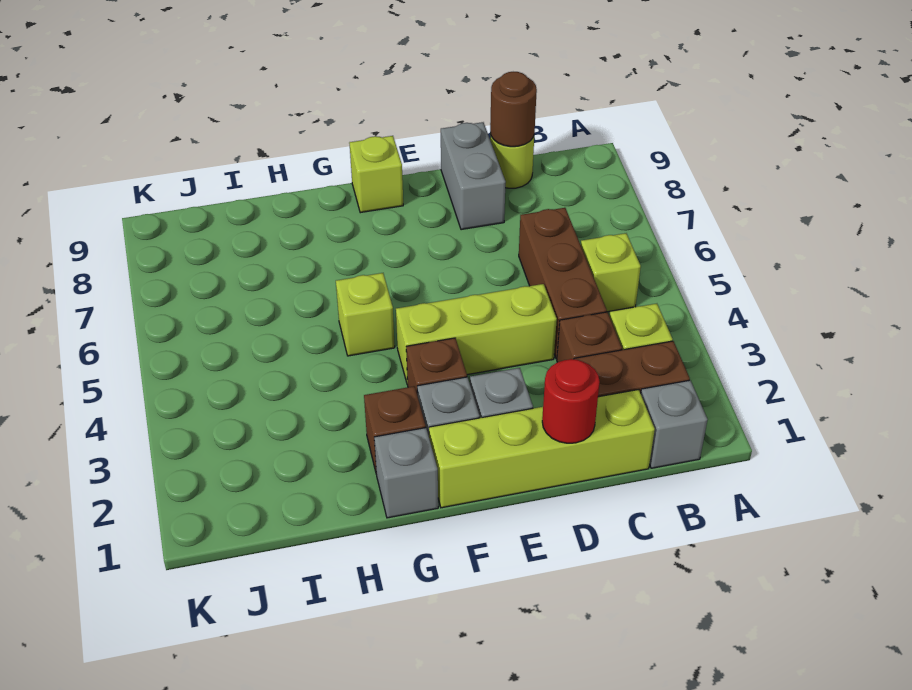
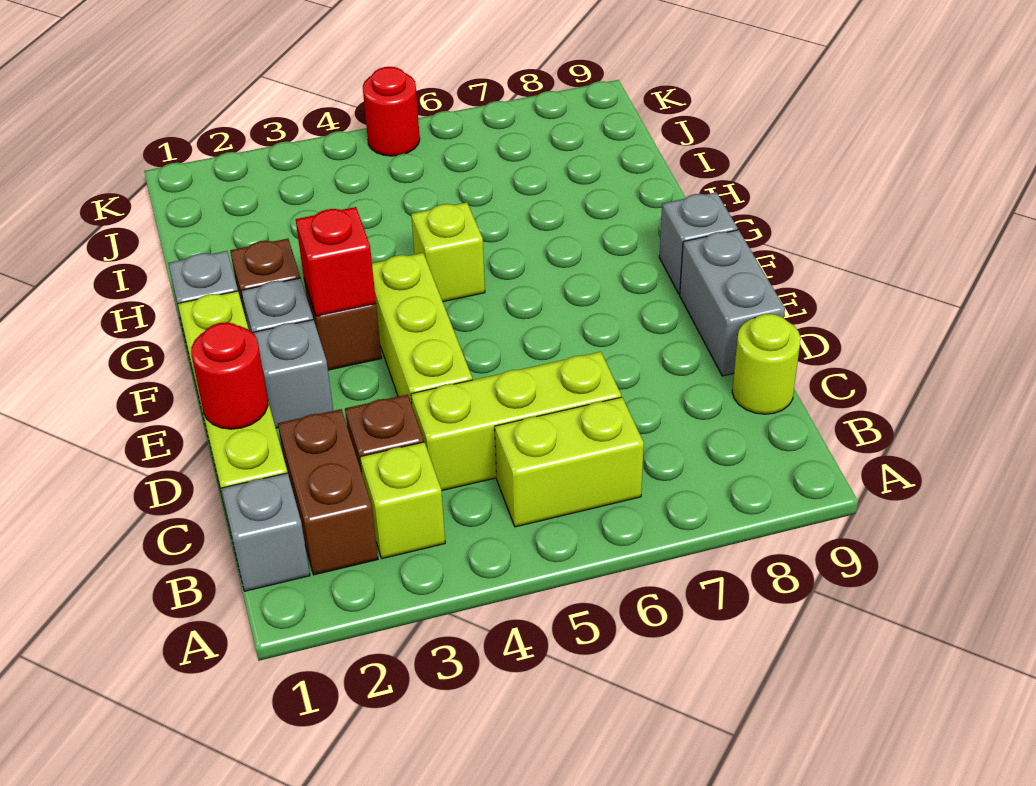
lime 1x1 brick [581,233,641,312] -> lime 1x2 brick [495,397,644,527]
brown 1x3 brick [519,208,607,359] -> lime 1x3 brick [411,352,621,491]
brown 1x1 round brick [490,72,537,147] -> none
grey 1x2 brick [441,122,506,230] -> grey 1x2 brick turned to [680,230,785,376]
none -> red 1x1 brick [296,207,376,316]
lime 1x1 brick [349,136,403,213] -> grey 1x1 brick [659,192,738,294]
none -> red 1x1 round brick [363,67,420,156]

